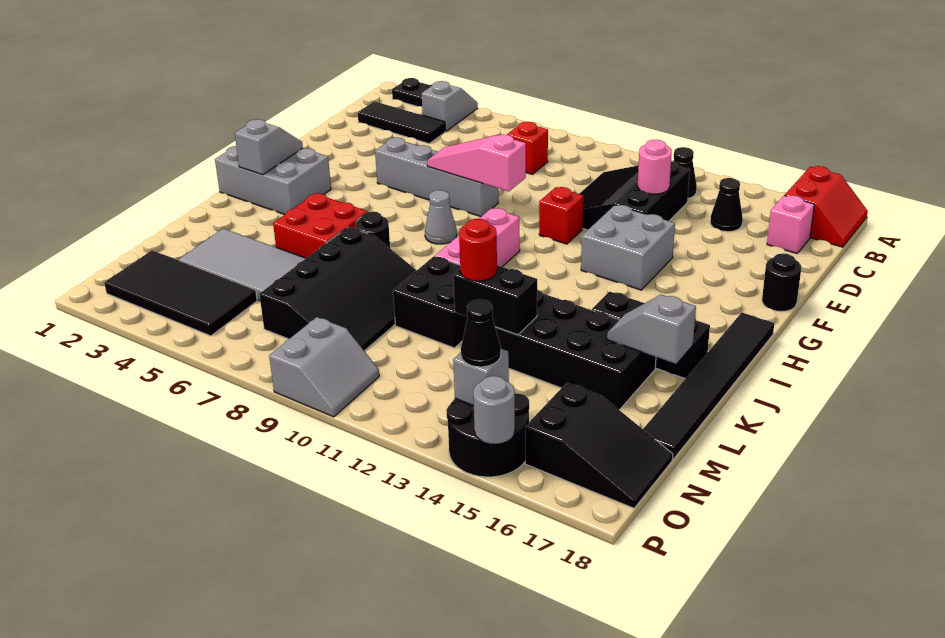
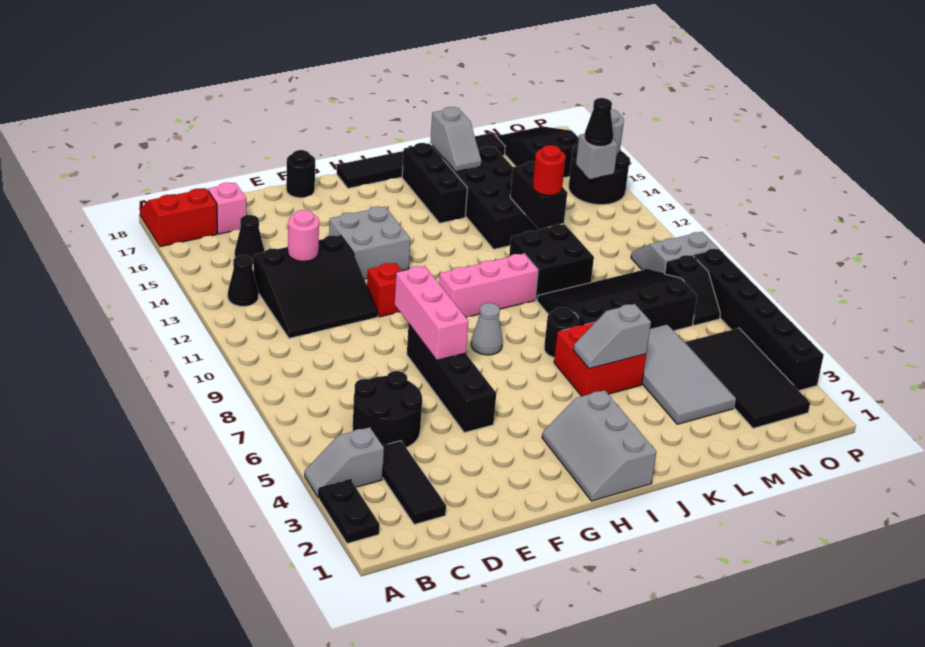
none -> black 2x2 round brick [353,371,422,448]
red 1x1 brick [507,122,548,174] -> none
grey 1x4 brick [375,137,498,217] -> black 1x4 brick [407,324,496,433]
pink 1x3 slope [427,135,526,191] -> pink 1x3 brick [395,266,468,360]
grey 2x3 brick [215,146,331,214] -> grey 2x3 slope [542,390,656,501]
grey 1x2 slope [235,119,303,175] -> grey 1x2 slope moved to [574,304,651,369]
none -> black 1x2 slope [665,255,720,326]
none -> black 1x6 brick [693,249,824,391]

